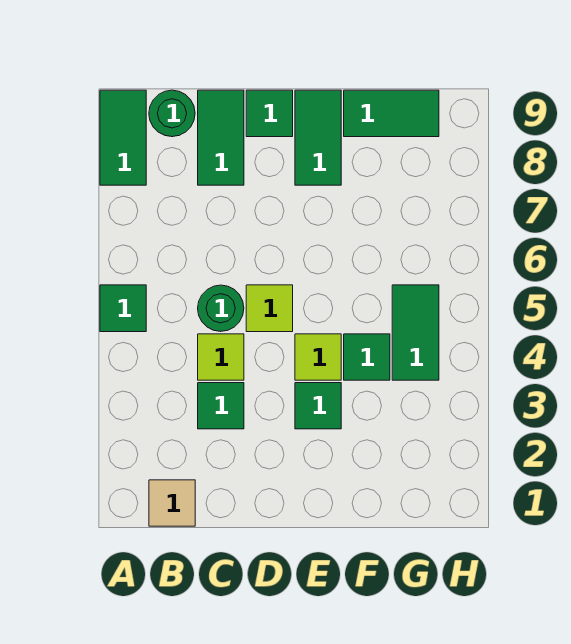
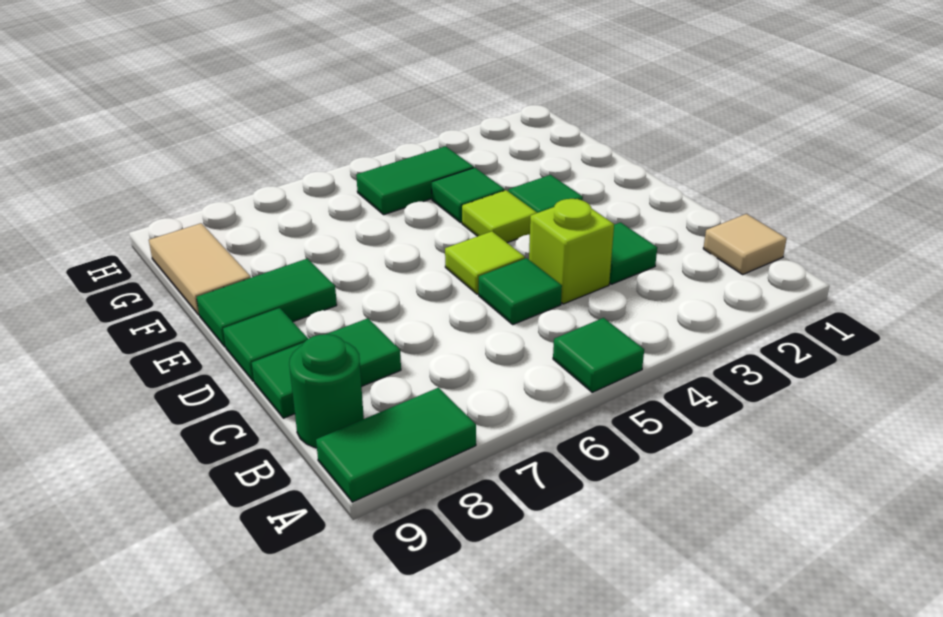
lime 1x1 tile [198,334,244,380] -> lime 1x1 brick [529,199,614,304]
green 1x1 round brick [198,285,244,331] -> green 1x1 tile [479,258,562,324]
green 1x2 tile [344,90,439,137] -> tan 1x2 tile [149,223,251,315]

